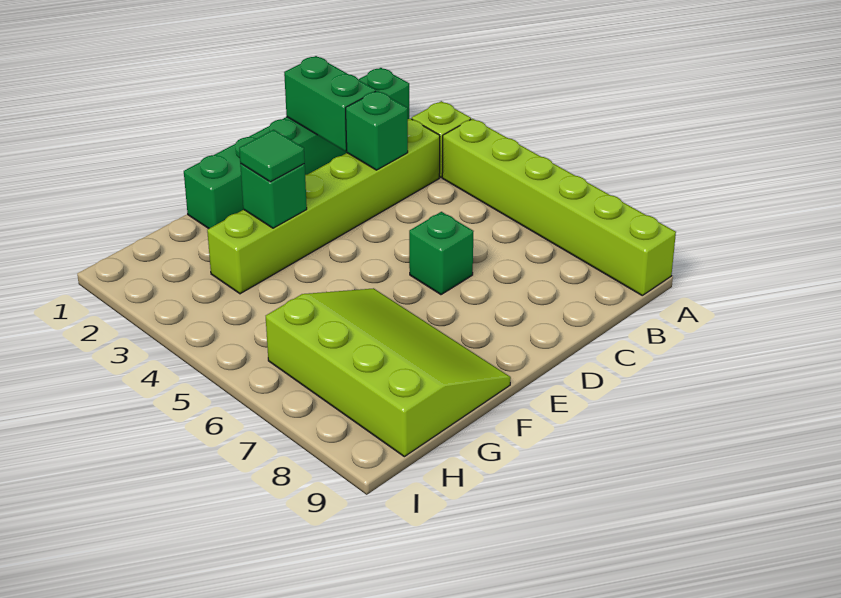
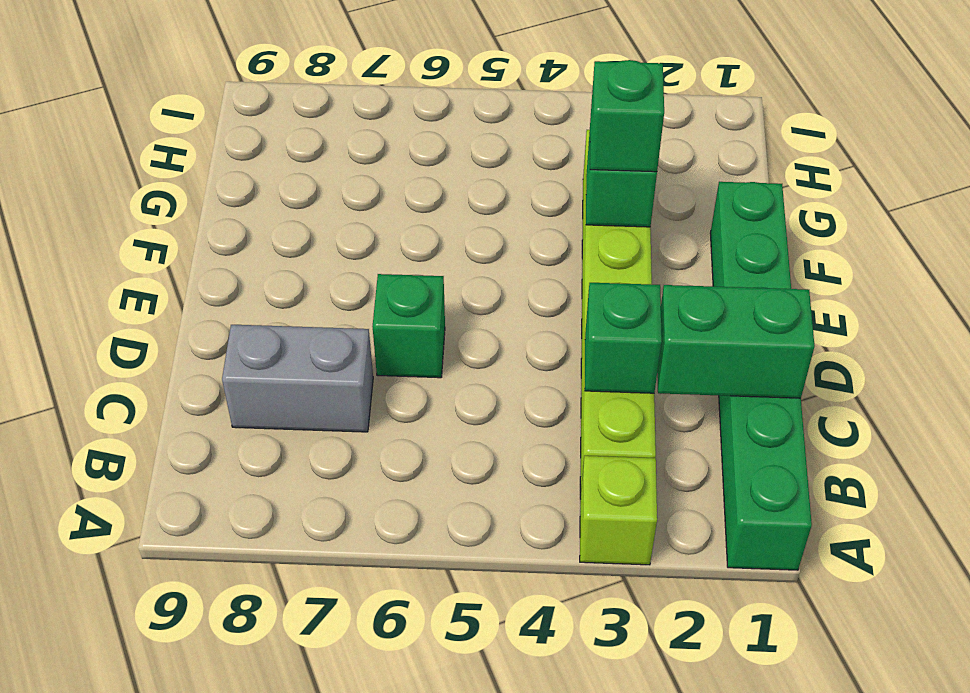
lime 1x6 brick [442,119,676,295] -> none
none -> grey 1x2 brick [222,325,373,432]
green 1x1 tile [239,130,305,182] -> green 1x1 brick [590,60,664,172]
lime 3x4 slope [266,288,511,457] -> none

